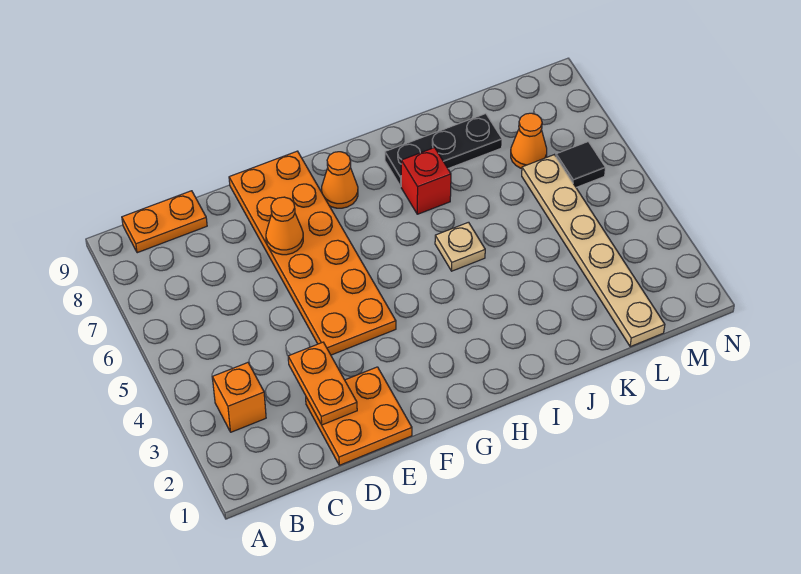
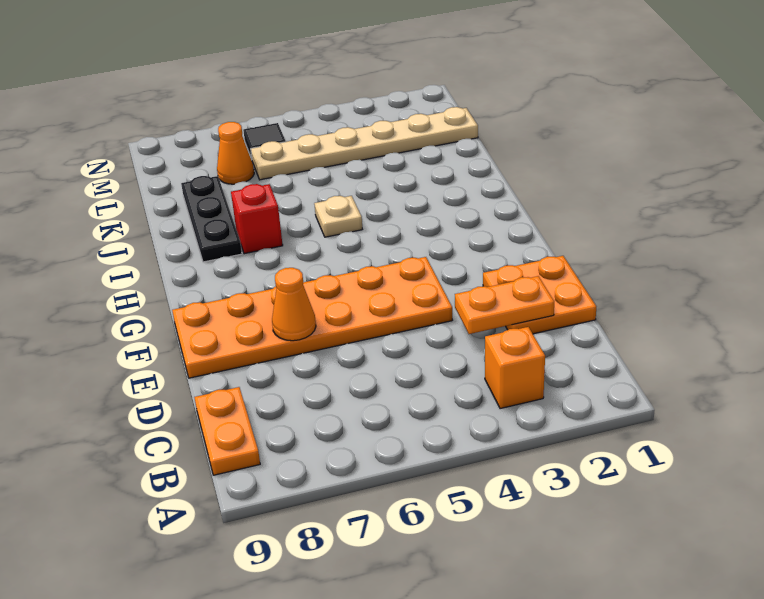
orange 1x1 cone [321,152,358,208] -> none

